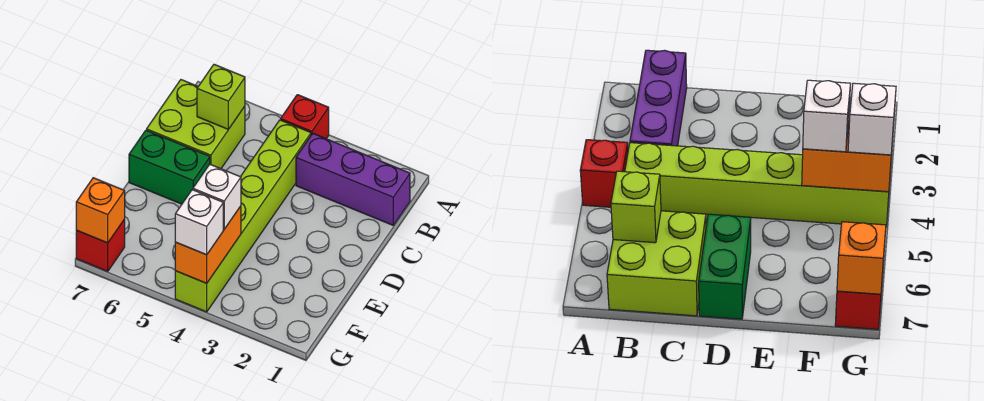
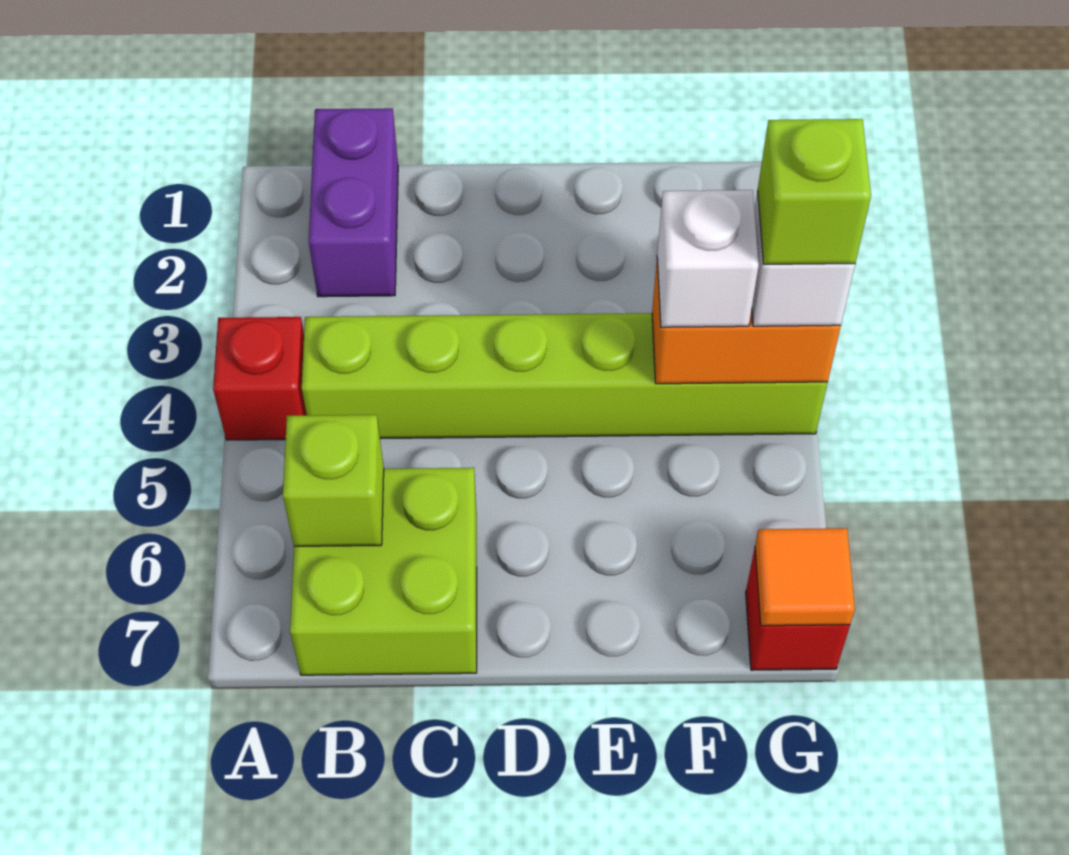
purple 1x3 brick [296,134,410,225] -> purple 1x2 brick [309,108,398,297]
green 1x2 brick [129,130,210,204] -> none
none -> lime 1x1 brick [758,119,871,264]
orange 1x1 brick [76,178,125,243] -> orange 1x1 tile [755,528,855,626]

